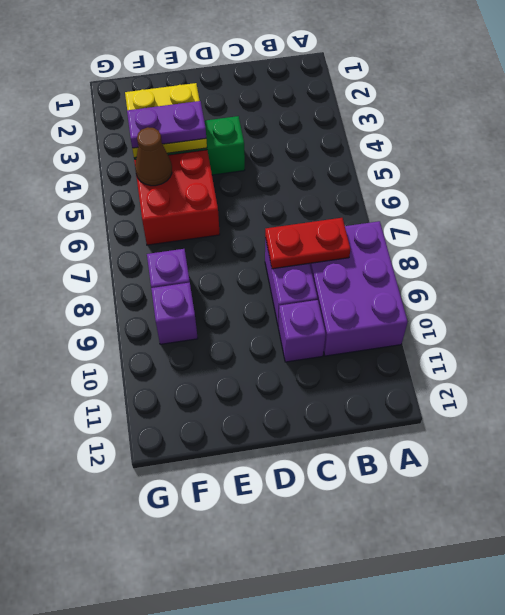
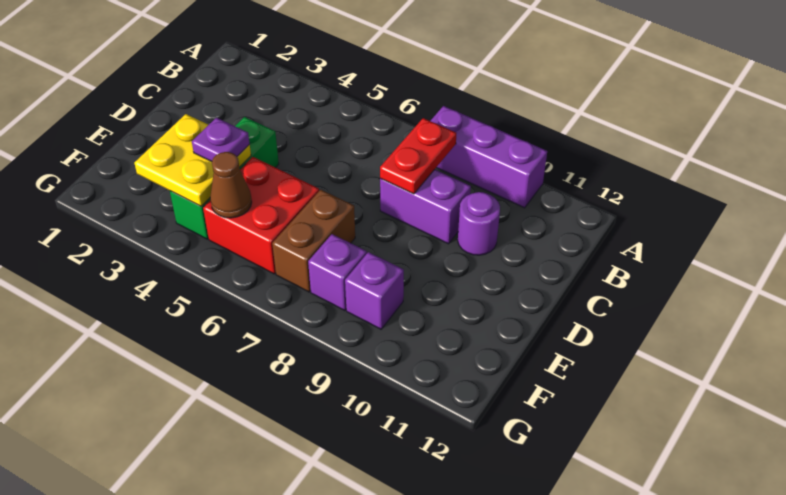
purple 2x3 brick [310,221,408,356] -> purple 1x3 brick [431,106,547,208]
purple 1x1 brick [278,300,326,362] -> purple 1x1 round brick [458,192,500,255]
purple 1x2 plate [127,101,206,148] -> purple 1x1 plate [192,118,250,162]
none -> brown 1x2 brick [272,190,355,292]

